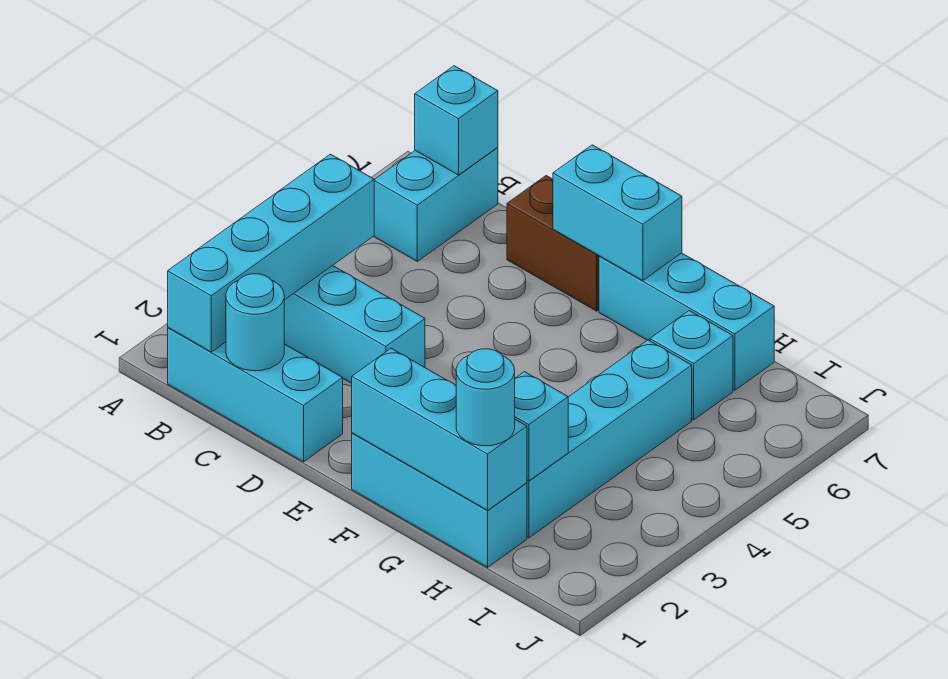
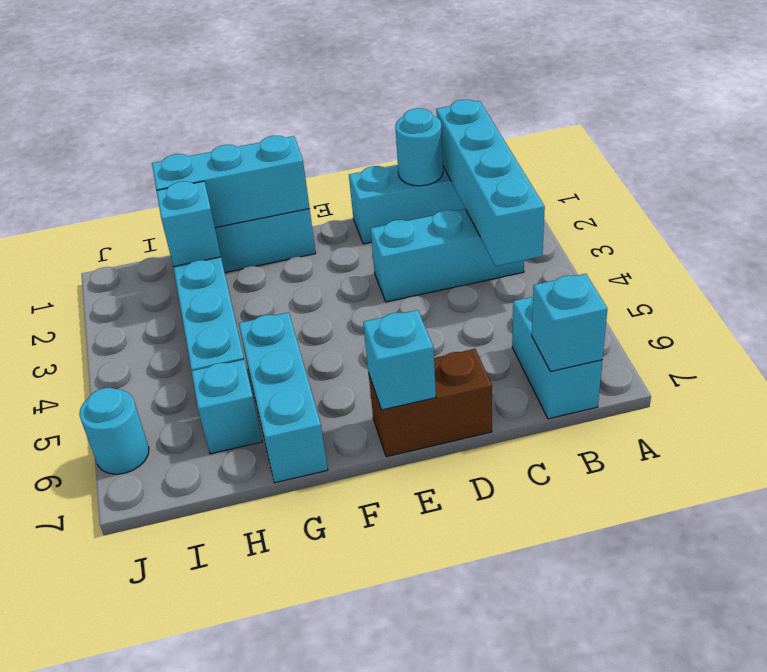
cyan 1x2 brick [553,145,682,281] -> cyan 1x1 brick [363,310,436,410]
cyan 1x3 brick [599,253,774,390] -> cyan 1x3 brick turned to [239,312,328,483]
cyan 1x1 round brick [456,349,515,446] -> cyan 1x1 round brick moved to [79,388,149,474]

